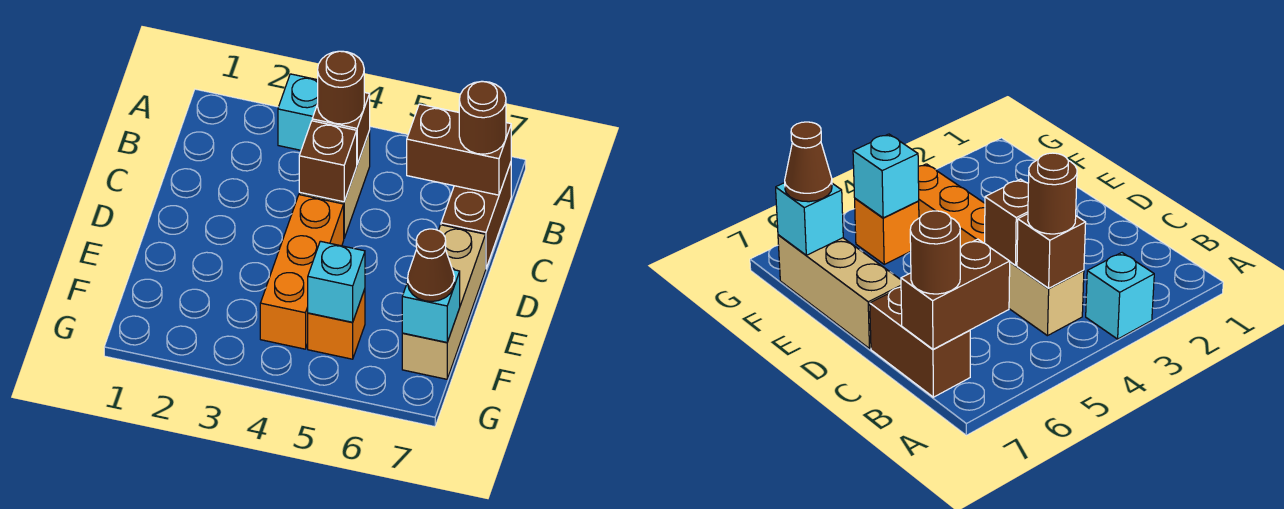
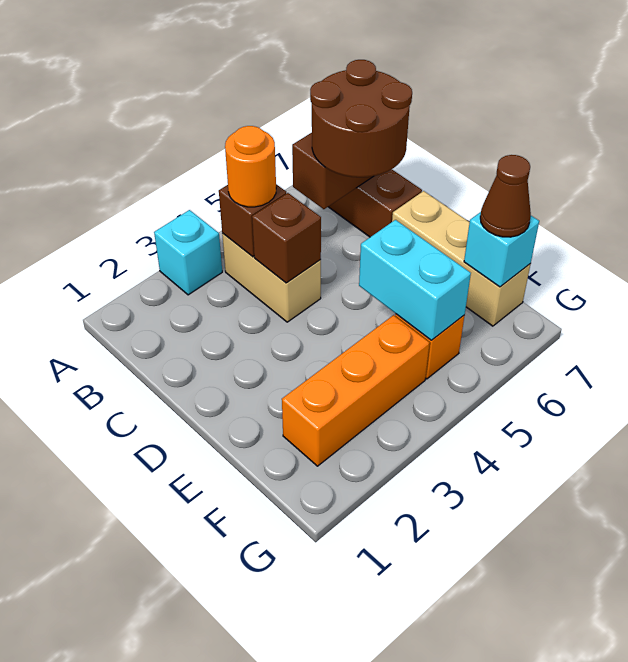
brown 1x1 round brick [318,51,364,124] -> orange 1x1 round brick [225,126,276,207]
brown 1x1 round brick [459,81,506,154] -> brown 2x2 round brick [310,60,412,177]
orange 1x3 brick [260,195,344,349] -> orange 1x3 brick turned to [282,315,429,466]
cyan 1x1 brick [308,241,365,322] -> cyan 1x2 brick [359,220,471,340]

